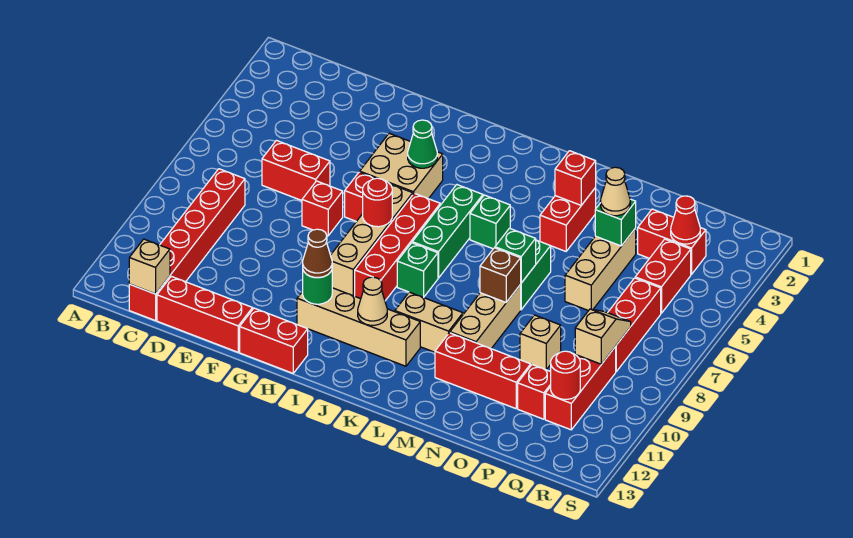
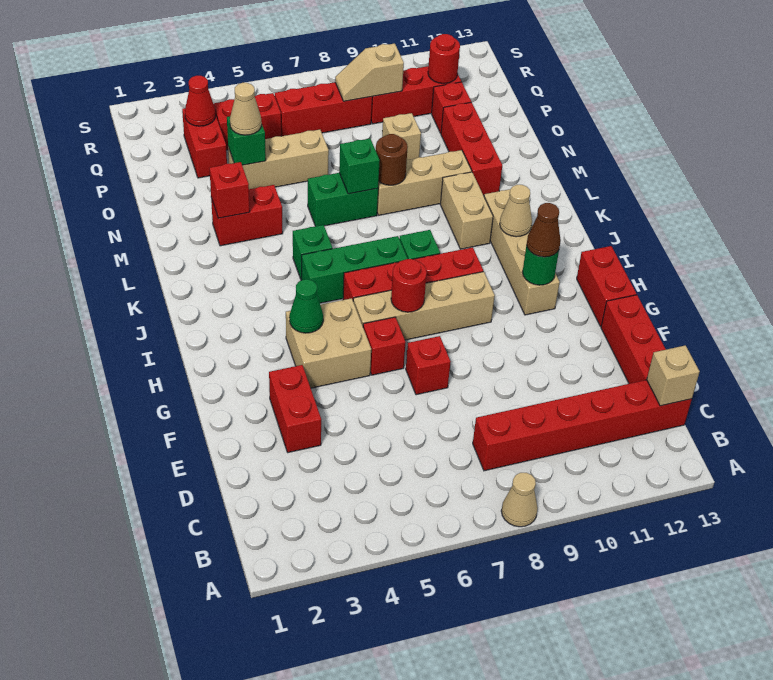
none -> tan 1x1 cone [501,473,538,527]
red 1x2 brick [262,140,330,200] -> red 1x2 brick moved to [269,365,321,453]
brown 1x1 brick [480,248,521,302] -> brown 1x1 round brick [376,134,408,185]

